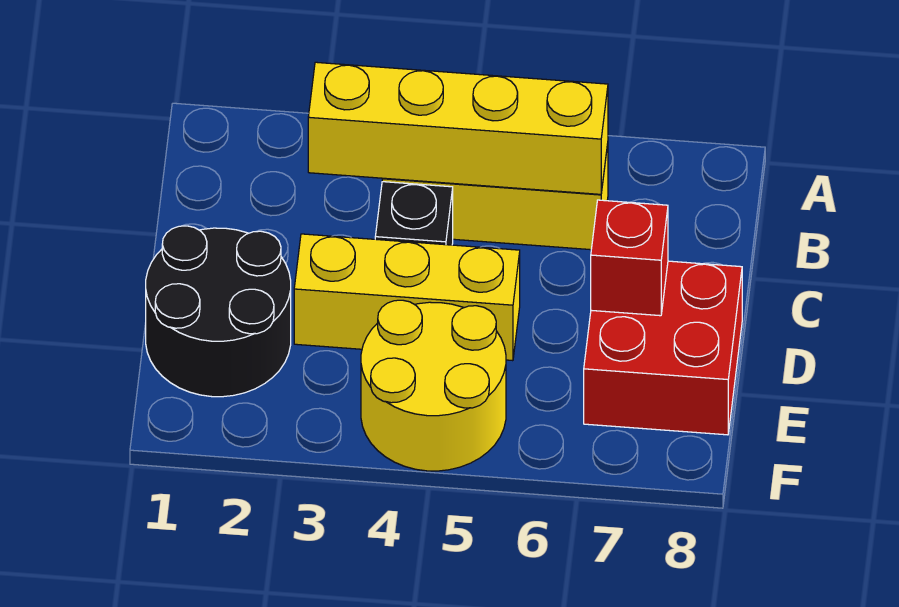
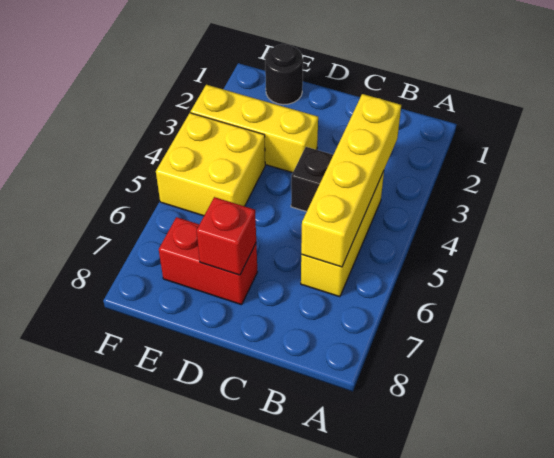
black 2x2 round brick [146,226,291,397] -> black 1x1 round brick [265,44,303,105]
yellow 1x3 brick [294,234,520,361] -> yellow 1x3 brick turned to [191,85,318,173]
red 2x2 brick [584,261,742,435] -> red 1x2 brick [159,217,257,305]
yellow 2x2 round brick [361,300,506,471] -> yellow 2x2 brick [156,113,265,216]

